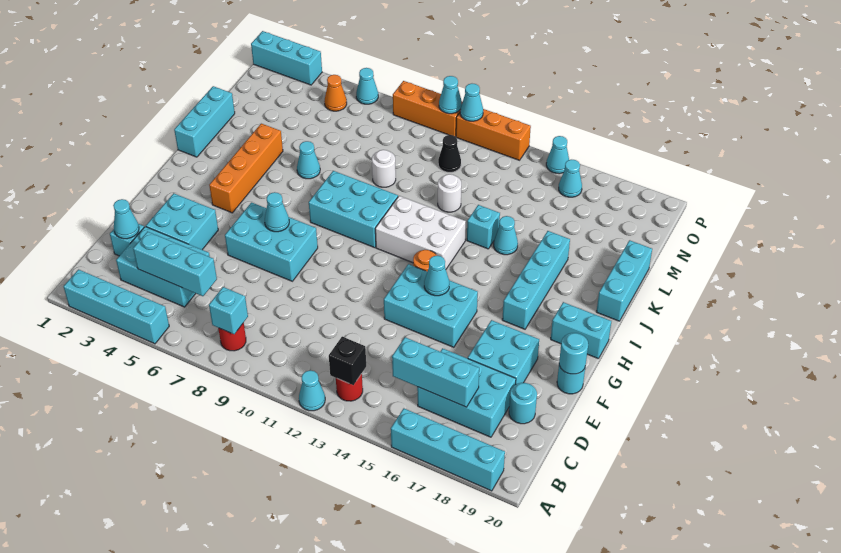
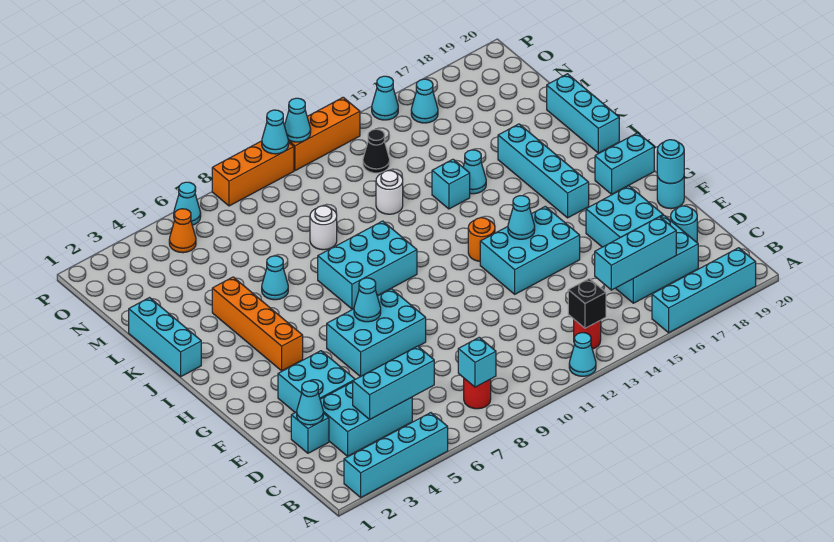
white 2x3 brick [375,196,466,269] -> none
black 1x1 cone [438,135,461,172] -> black 1x1 cone moved to [363,129,390,173]
cyan 1x3 brick [251,31,322,85] -> none

